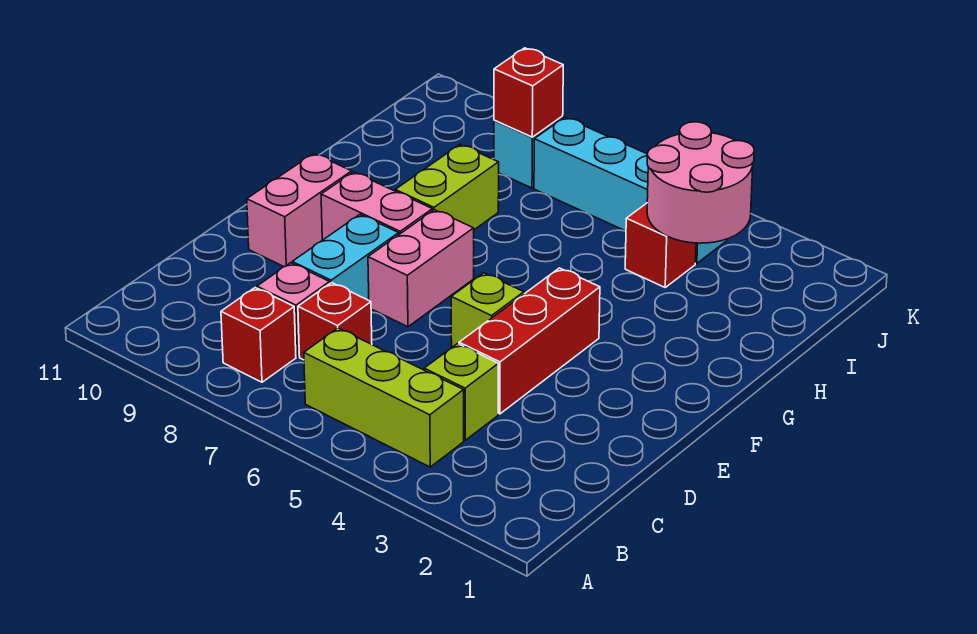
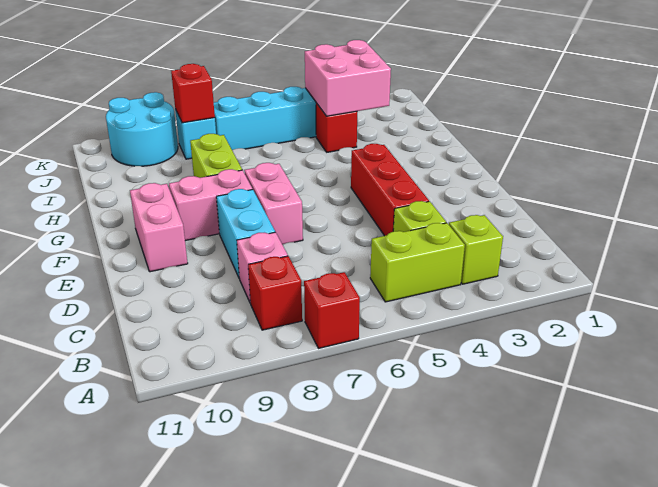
lime 1x3 brick [304,328,464,467] -> lime 1x2 brick [370,223,465,302]
red 1x1 brick [298,283,372,360] -> red 1x1 brick moved to [304,272,360,348]
lime 1x1 brick [451,273,524,347] -> lime 1x1 brick moved to [449,215,503,284]
pink 2x2 round brick [647,122,754,243] -> pink 2x2 brick [305,40,391,116]
none -> cyan 2x2 round brick [106,92,178,166]

